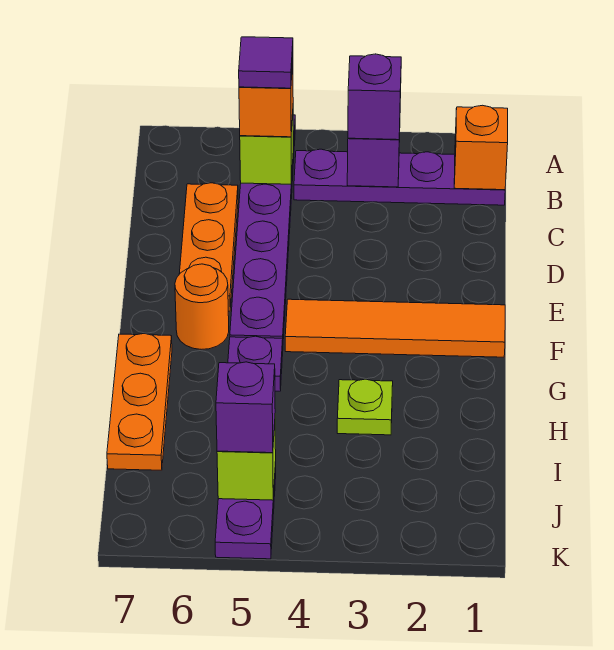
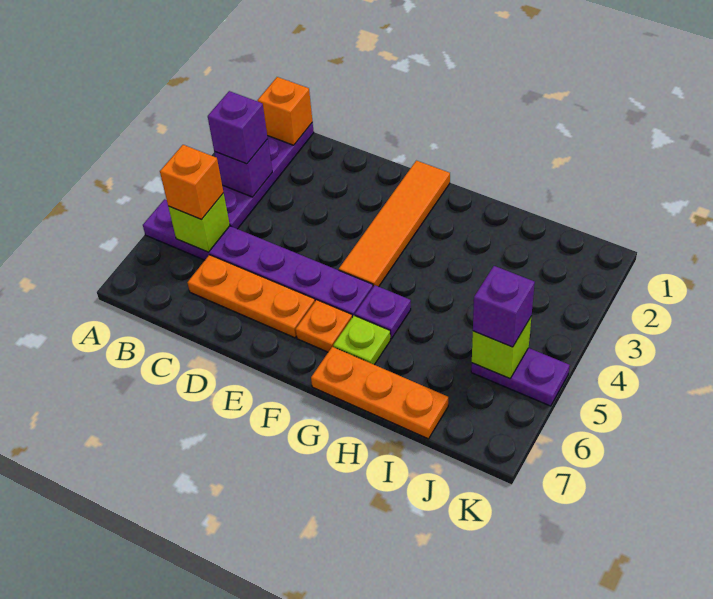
purple 1x1 tile [239,37,293,88] -> none
orange 1x1 round brick [175,264,229,349] -> orange 1x1 plate [296,300,352,352]
lime 1x1 plate [337,379,393,435] -> lime 1x1 plate moved to [333,316,390,365]

